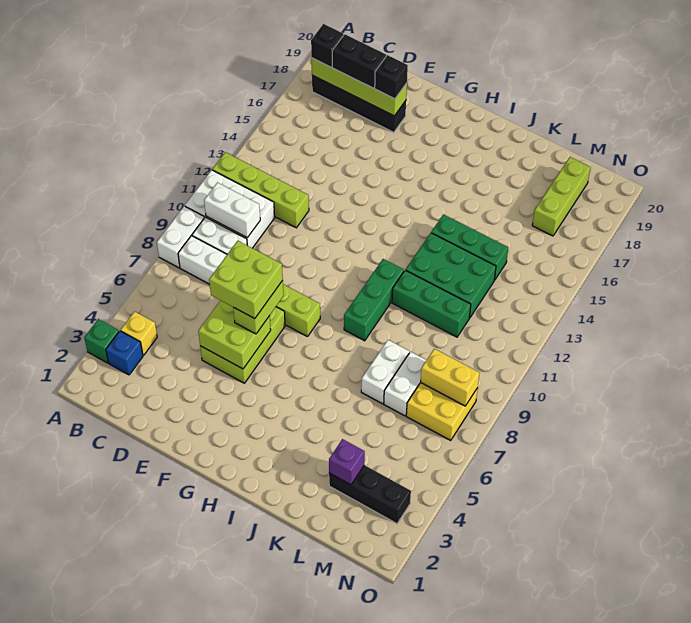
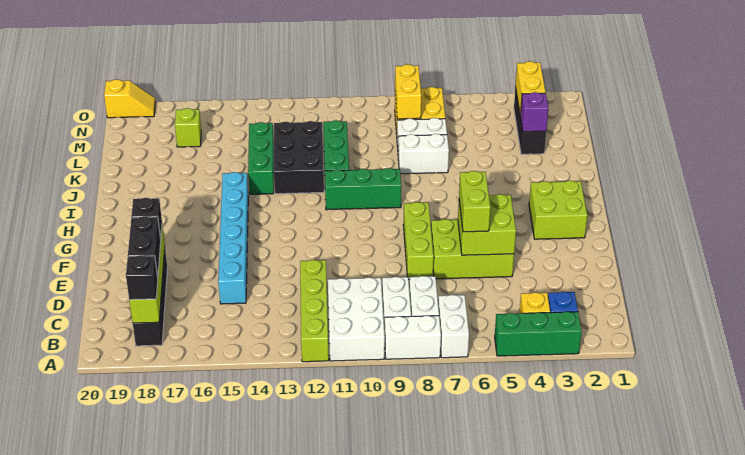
green 1x1 brick [84,319,119,363] -> green 1x3 brick [495,312,582,356]
white 1x2 brick [204,183,260,238] -> white 1x2 brick moved to [438,295,469,358]
none -> cyan 1x6 brick [218,172,248,304]
lime 2x2 brick [209,241,283,319] -> lime 2x2 brick moved to [529,181,587,239]
lime 1x2 brick [233,281,284,334] -> lime 1x2 brick turned to [459,171,490,232]
green 2x3 brick [406,233,496,318] -> black 2x3 brick [274,121,324,194]
none -> yellow 1x2 brick [515,61,546,115]
lime 1x3 brick [532,157,591,236] -> lime 1x1 brick [175,108,201,147]
none -> yellow 1x2 slope [104,79,155,118]

